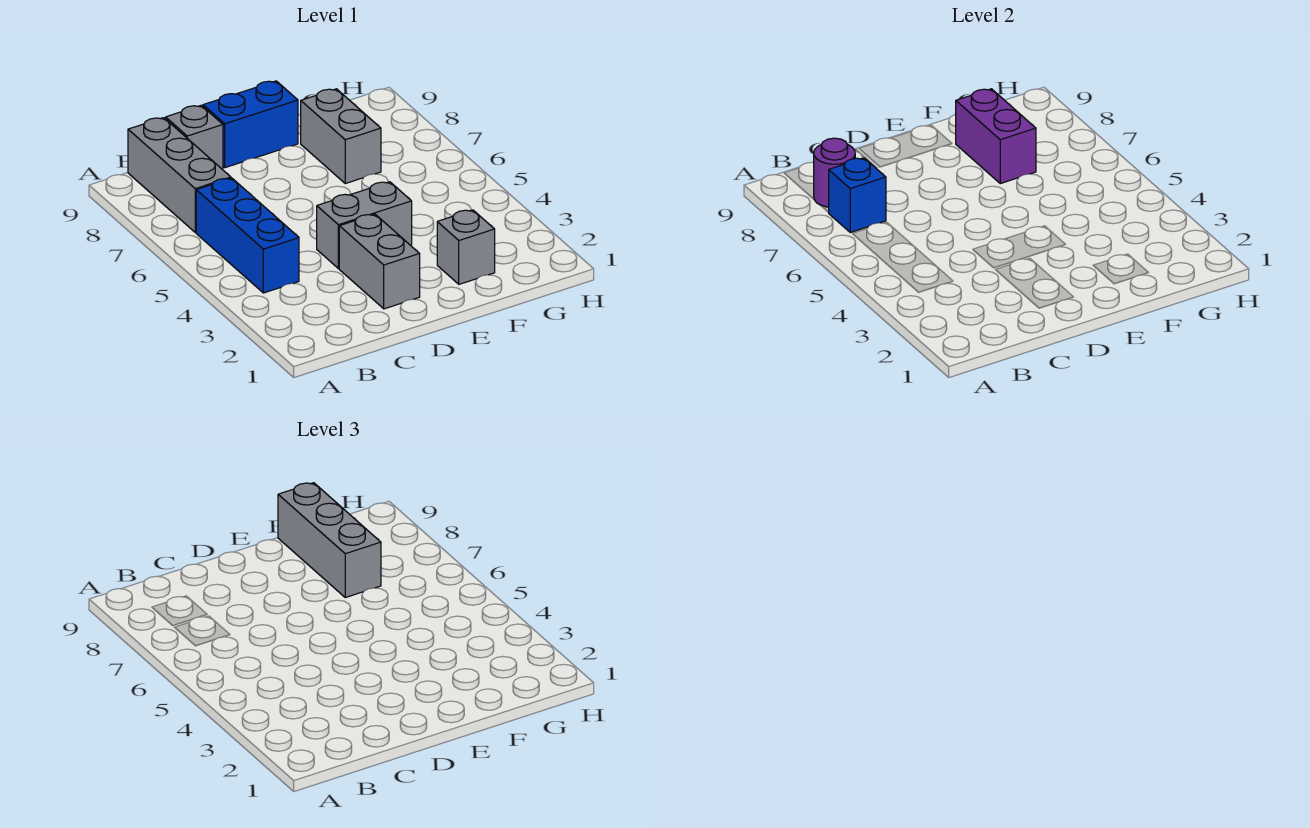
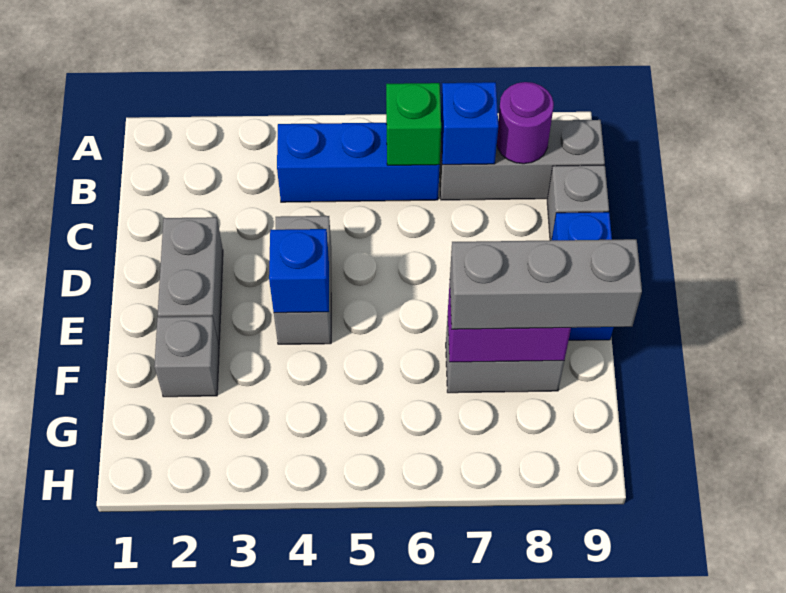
none -> green 1x1 brick [386,83,441,165]
grey 1x2 brick [339,214,420,309] -> grey 1x2 brick turned to [158,217,223,344]
none -> blue 1x1 brick [269,229,329,313]

